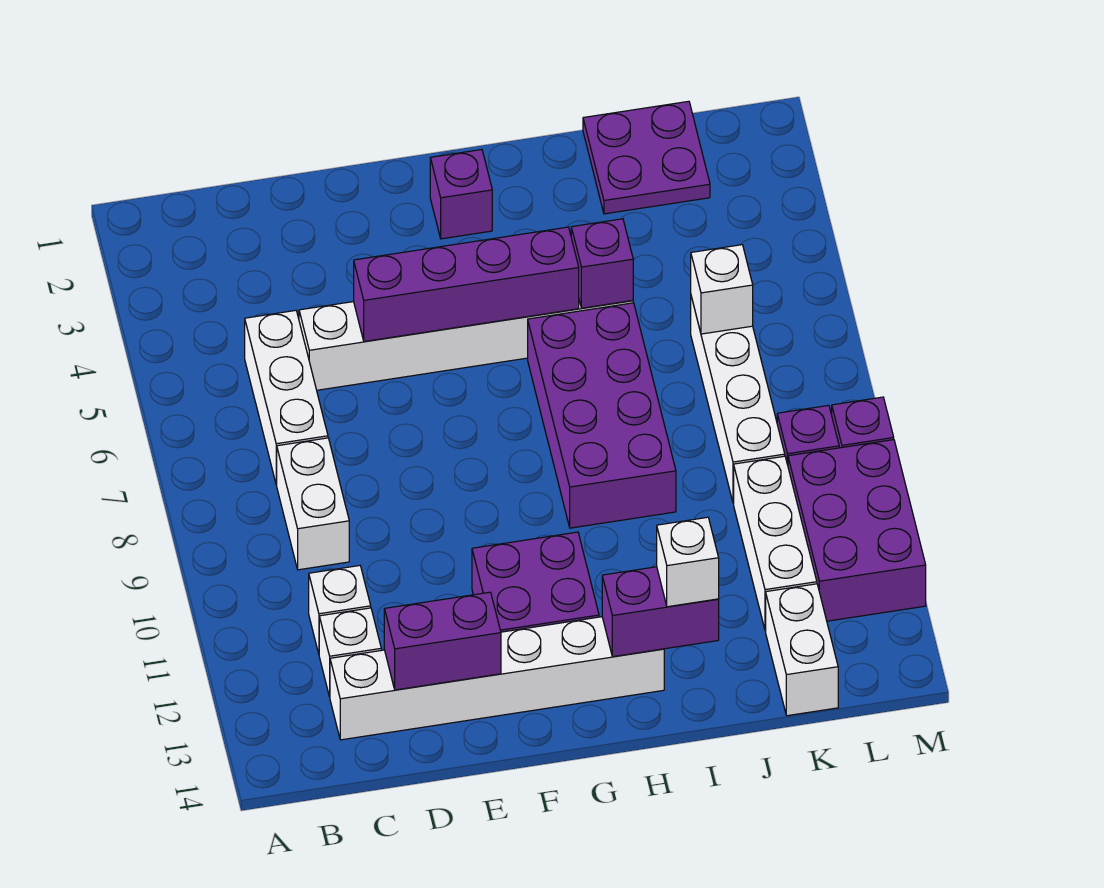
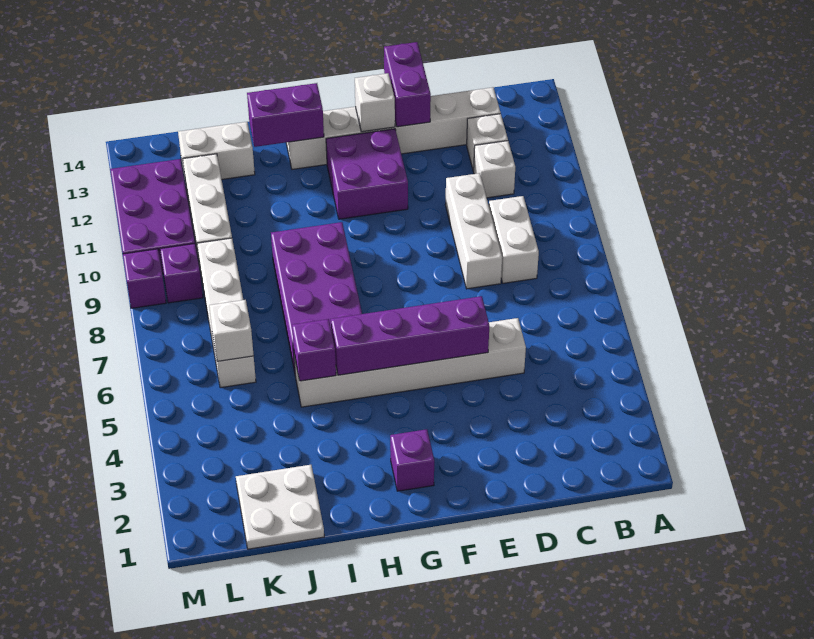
white 1x3 brick [245,310,328,485] -> white 1x3 brick moved to [445,173,502,289]
purple 1x2 brick [384,592,501,690] -> purple 1x2 brick turned to [384,42,431,127]
white 1x1 brick [657,517,719,607] -> white 1x1 brick moved to [355,73,395,132]
purple 2x2 plate [583,101,710,214] -> white 2x2 plate [236,465,324,549]
white 1x2 brick [766,584,838,716] -> white 1x2 brick turned to [178,122,255,179]

